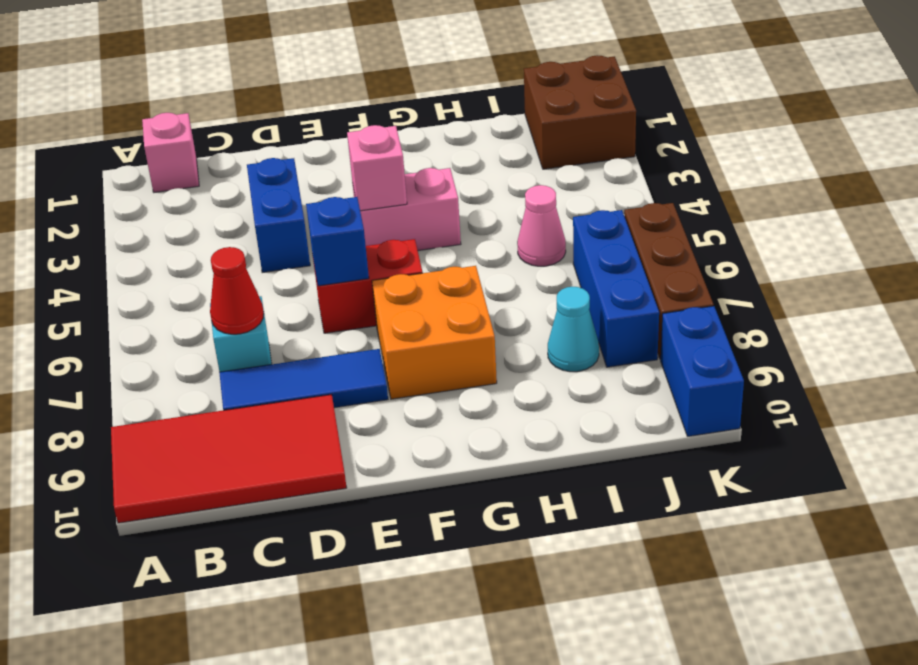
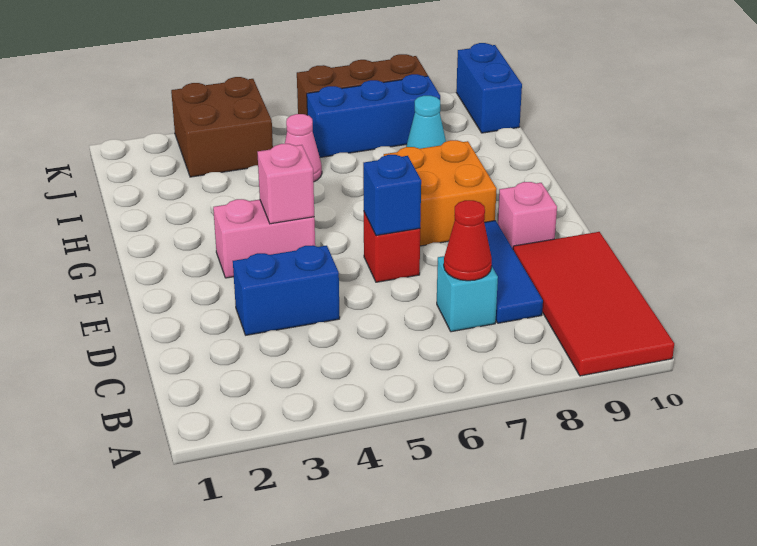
pink 1x1 brick [142,113,199,192] -> pink 1x1 brick moved to [498,182,557,249]
red 1x2 brick [313,239,423,333] -> red 1x1 brick [364,212,420,282]
pink 1x2 brick [353,168,461,251] -> pink 1x2 brick turned to [213,199,315,278]
brown 2x2 brick [524,55,636,169] -> brown 2x2 brick moved to [171,77,273,177]
blue 1x2 brick [661,306,744,436] -> blue 1x2 brick turned to [456,43,522,133]

